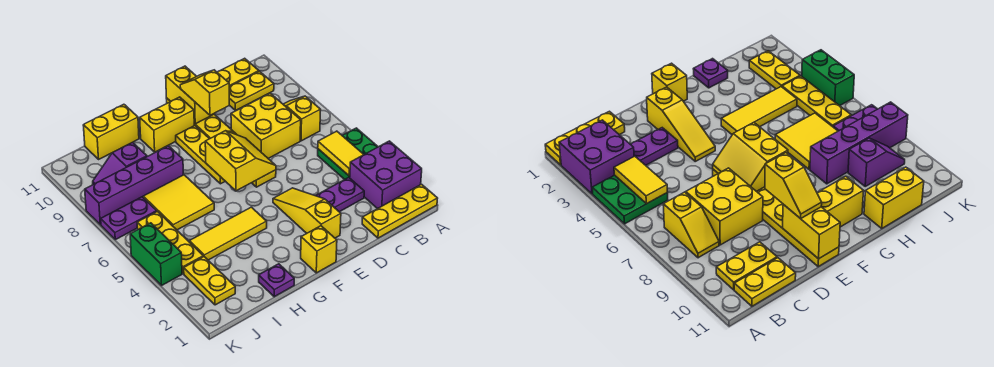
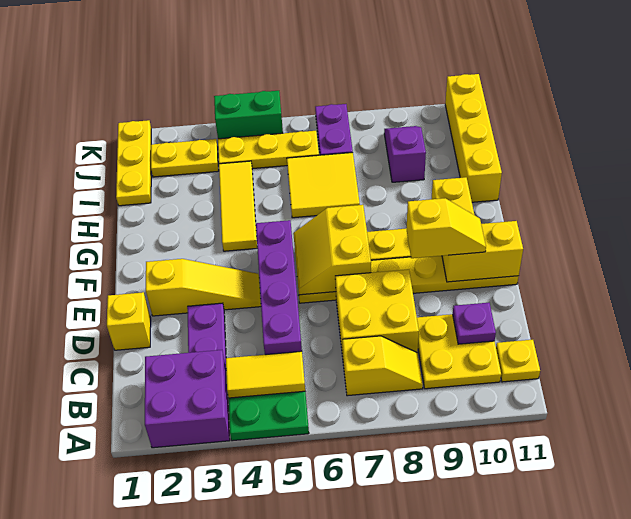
yellow 1x3 plate [362,184,438,238] -> yellow 1x3 plate moved to [116,120,151,206]
yellow 1x2 plate [229,71,274,110] -> yellow 2x2 plate [417,314,501,389]
yellow 1x2 plate [217,58,259,87] -> yellow 1x1 plate [496,340,540,382]
yellow 2x2 slope [205,131,276,191] -> yellow 2x2 slope turned to [293,205,371,295]
yellow 1x1 brick [301,226,337,273] -> yellow 1x1 brick moved to [107,292,151,350]
purple 1x1 plate [259,264,294,297] -> purple 1x1 plate moved to [453,303,496,344]
purple 1x4 brick [85,146,183,225] -> purple 1x4 brick moved to [256,220,302,355]
yellow 1x2 brick [83,104,139,159] -> yellow 1x4 brick [445,74,502,202]

